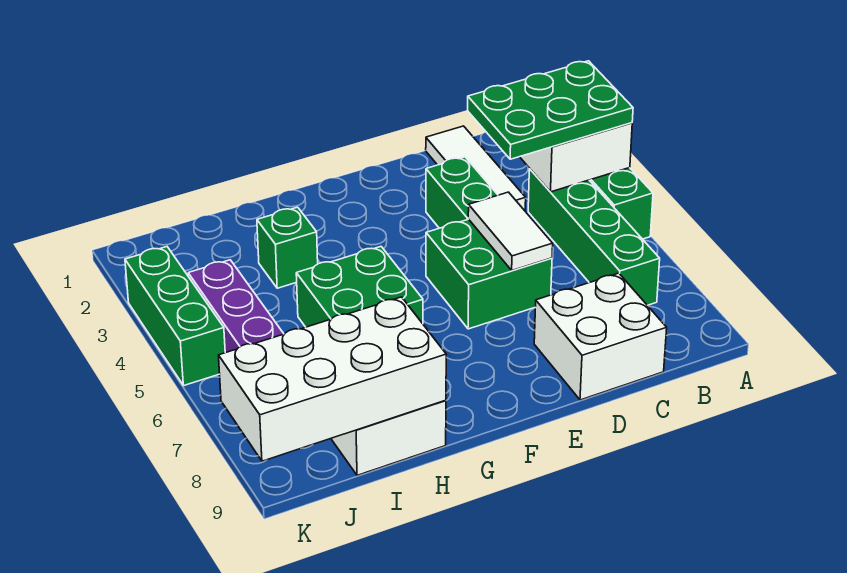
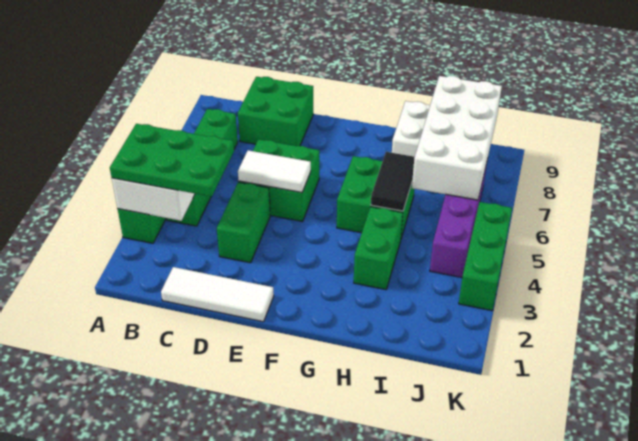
white 1x3 tile [426,126,526,211] -> white 1x3 tile turned to [161,267,274,322]
white 2x2 brick [534,273,667,400] -> green 2x2 brick [238,77,313,146]
white 1x2 tile [468,192,553,270] -> white 1x2 tile turned to [238,150,311,193]
green 1x1 brick [257,207,318,288] -> green 1x2 brick [354,207,403,290]
none -> black 1x2 tile [371,152,414,211]
white 2x4 brick [219,297,446,461] -> white 2x4 brick turned to [412,76,502,200]

